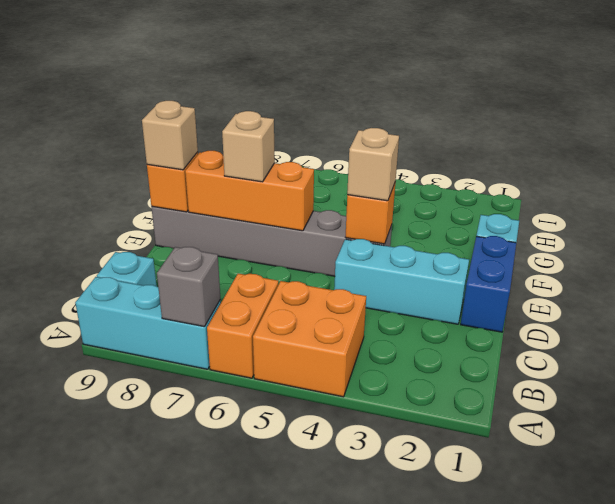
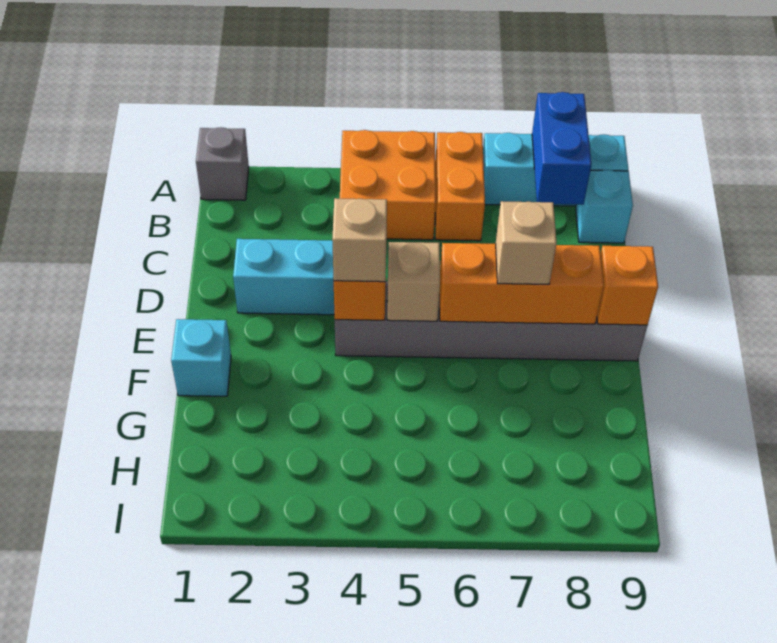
grey 1x1 brick [157,247,220,327] -> grey 1x1 brick moved to [196,127,249,200]
blue 1x2 brick [461,236,516,332] -> blue 1x2 brick moved to [532,92,591,205]
tan 1x1 brick [142,101,198,170] -> tan 1x1 brick moved to [387,242,440,321]

